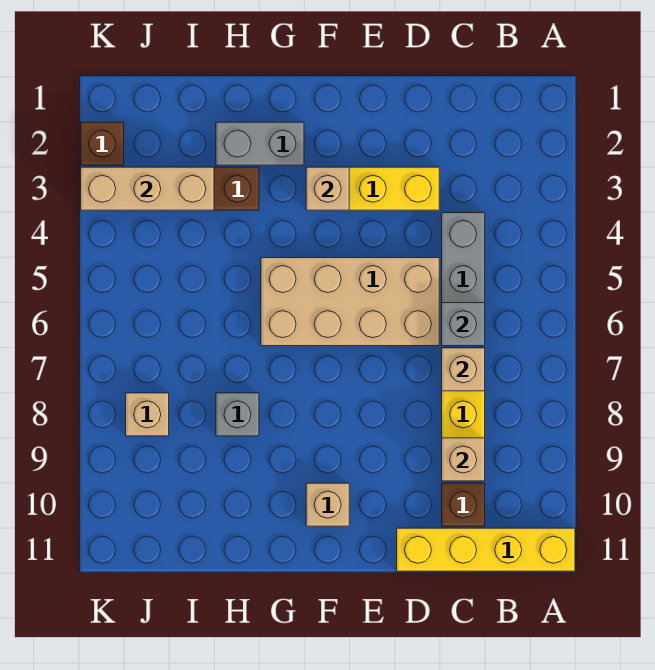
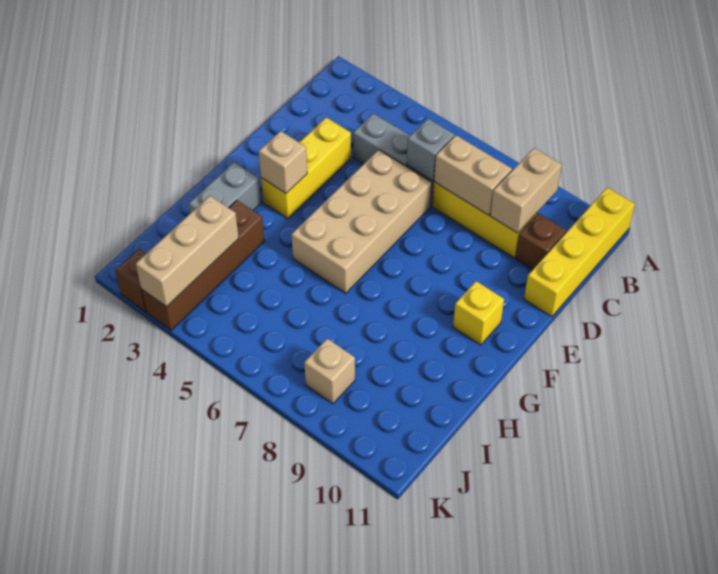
tan 1x1 brick [442,348,485,391] -> tan 1x2 brick [434,135,512,215]
tan 1x1 brick [442,438,485,481] -> tan 1x2 brick [490,148,562,233]
tan 1x1 brick [306,483,349,526] -> yellow 1x1 brick [453,281,504,345]
grey 1x1 brick [216,393,259,436] -> none

